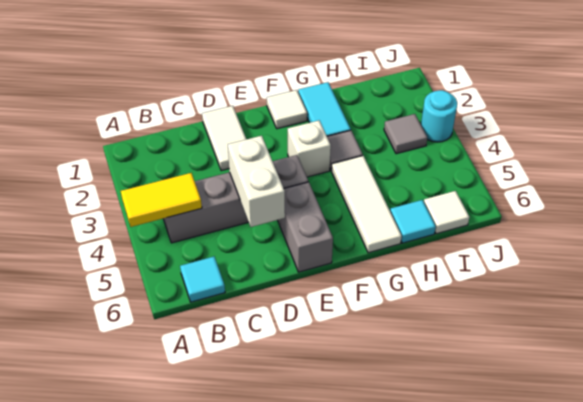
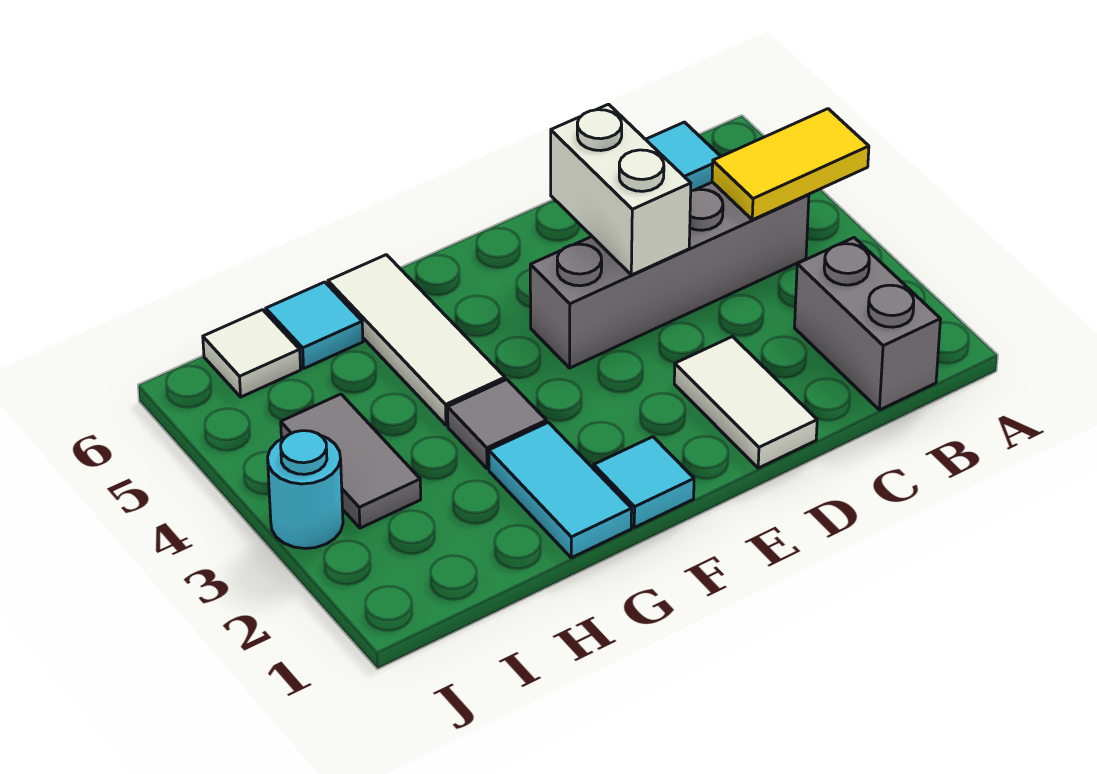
grey 1x2 brick [278,182,333,272] -> grey 1x2 brick moved to [794,238,940,410]
white 1x1 tile [267,90,307,129] -> cyan 1x1 tile [594,437,694,527]
white 1x1 brick [287,121,331,177] -> none
grey 1x1 tile [384,114,427,154] -> grey 1x2 tile [281,394,421,528]

